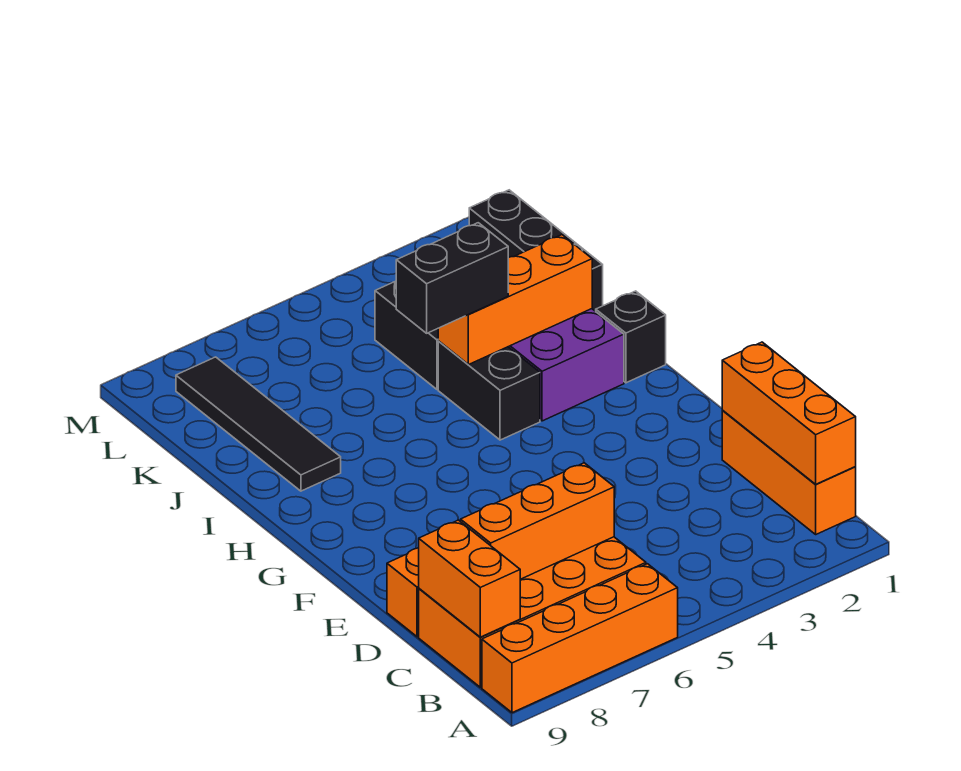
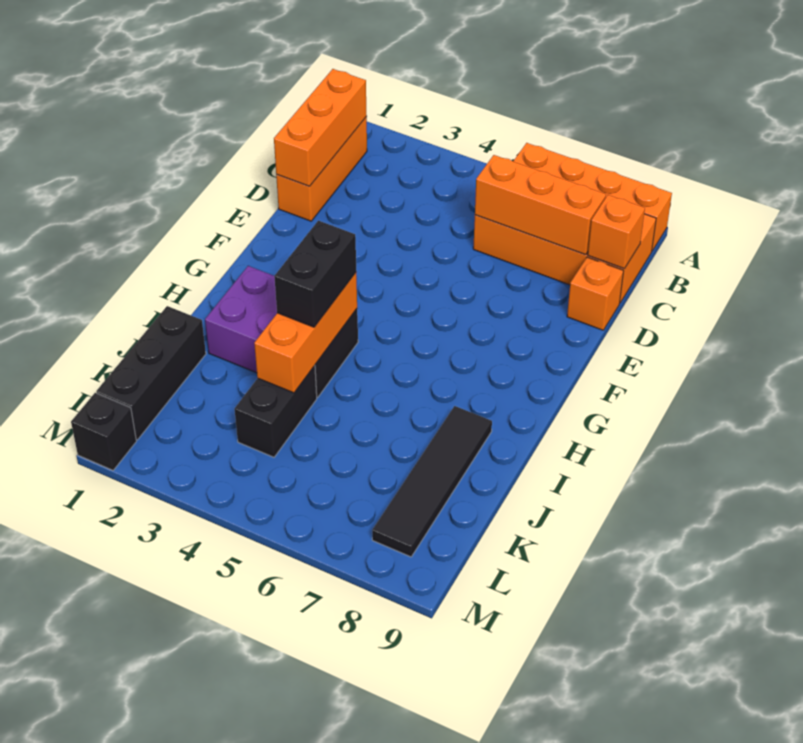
orange 1x2 brick [419,520,520,637] -> orange 1x1 brick [588,195,645,269]
black 1x1 brick [596,291,666,383] -> black 1x1 brick moved to [71,393,136,470]
orange 1x3 brick [438,235,592,365] -> orange 1x3 brick turned to [254,273,357,393]
black 1x2 brick [396,223,508,333] -> black 1x2 brick turned to [274,221,356,327]

